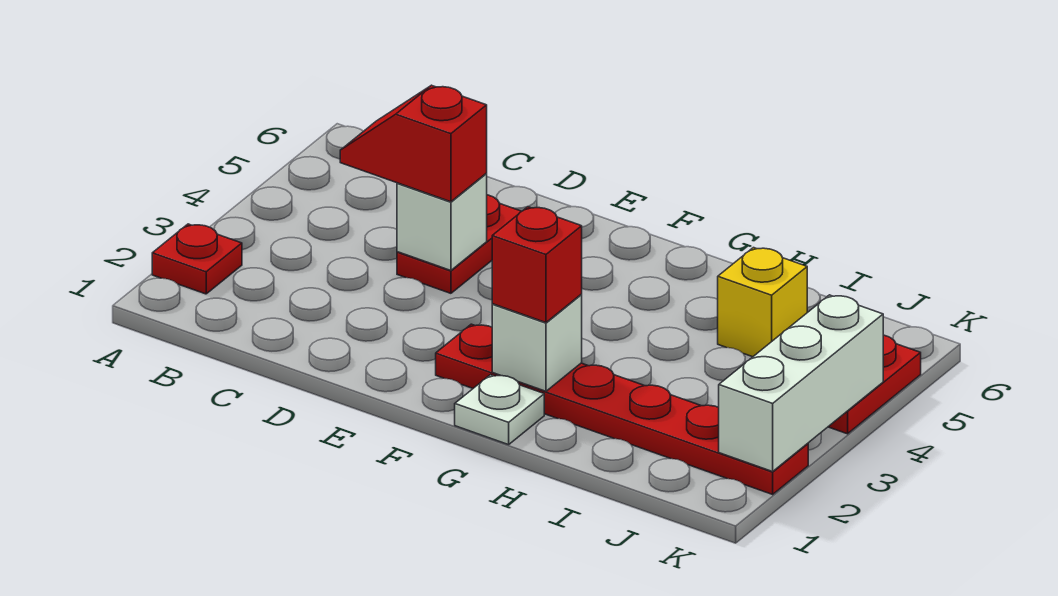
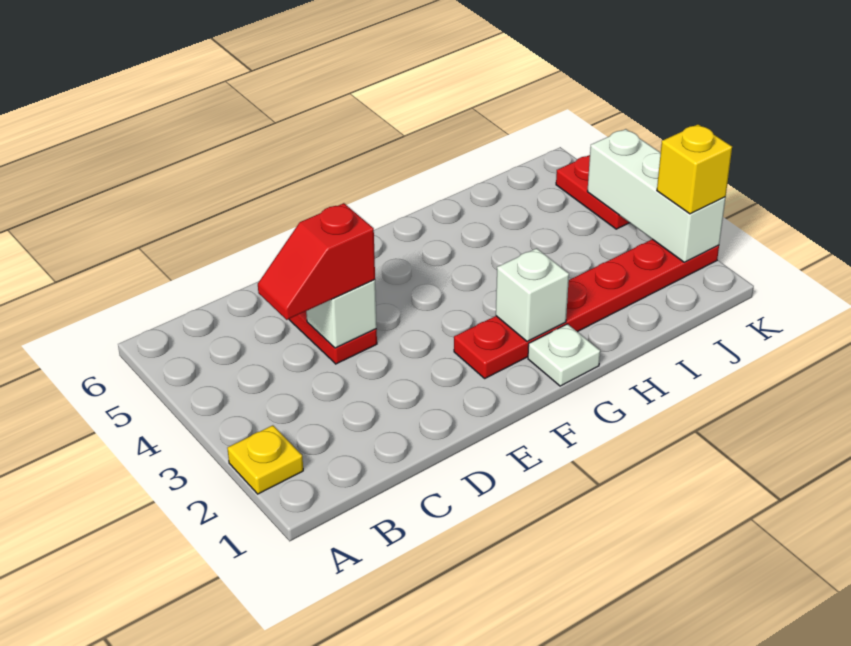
red 1x1 plate [152,224,242,294] -> yellow 1x1 plate [227,425,303,494]
red 1x1 brick [492,207,582,323] -> none
yellow 1x1 brick [718,248,807,357] -> yellow 1x1 brick moved to [657,124,732,214]

